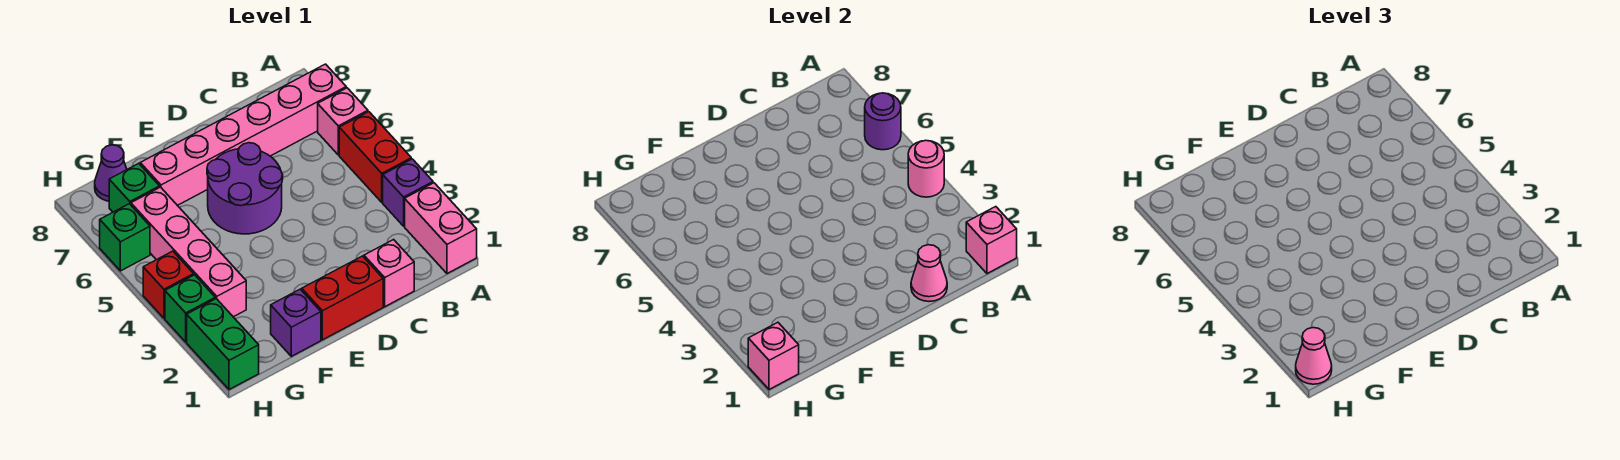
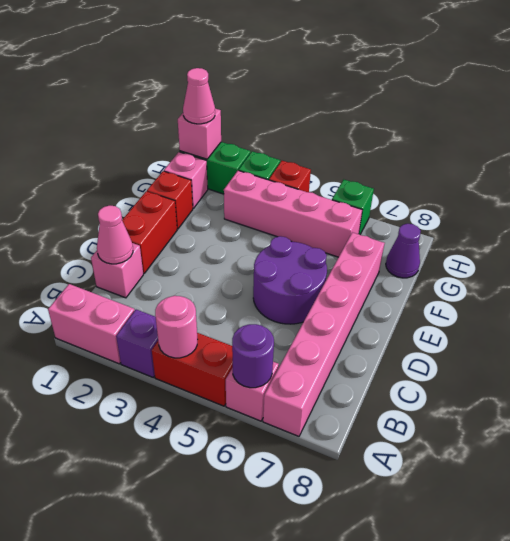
pink 1x1 brick [966,207,1017,274] -> pink 1x1 brick moved to [164,152,208,209]
purple 1x1 brick [271,289,321,356] -> red 1x1 brick [147,171,193,229]
green 1x1 brick [109,163,160,212] -> none

